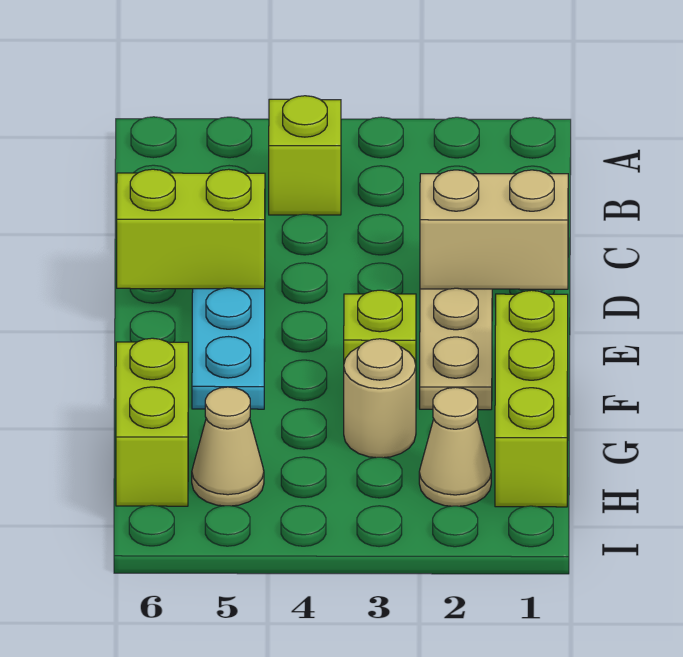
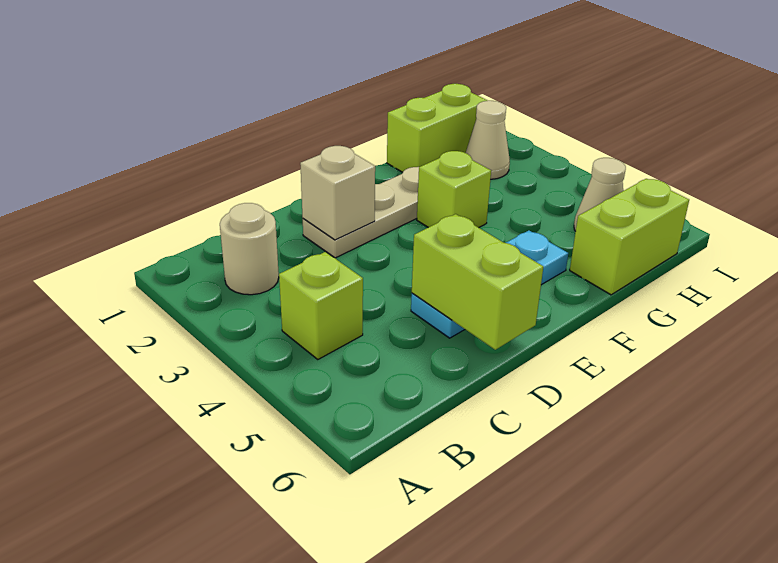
tan 1x2 brick [420,170,568,289] -> tan 1x1 brick [300,146,375,240]
lime 1x3 brick [495,290,568,507] -> lime 1x2 brick [387,84,487,172]
tan 1x1 round brick [344,339,416,458] -> tan 1x1 round brick moved to [220,203,279,295]

